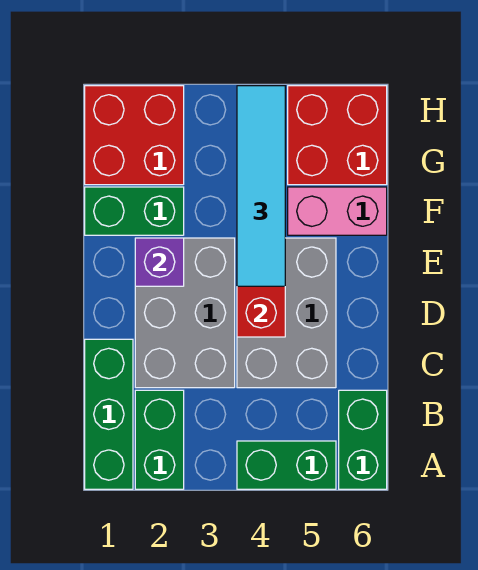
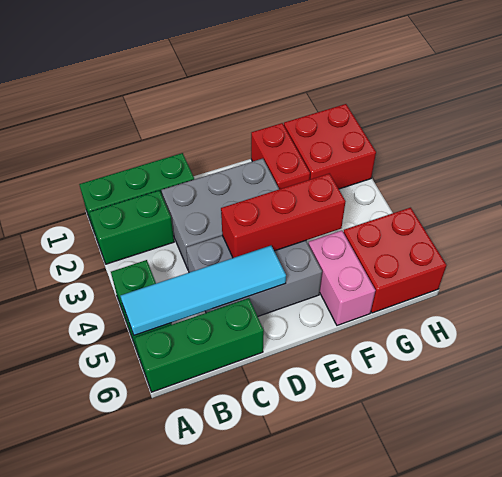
green 1x2 brick [339,390,387,489] -> green 1x3 brick [134,298,264,392]
purple 1x1 brick [135,238,184,286] -> none
cyan 1x4 tile [237,86,285,286] -> cyan 1x4 tile moved to [121,246,286,335]
green 1x2 brick [85,187,184,235] -> red 1x2 brick [251,123,310,189]

